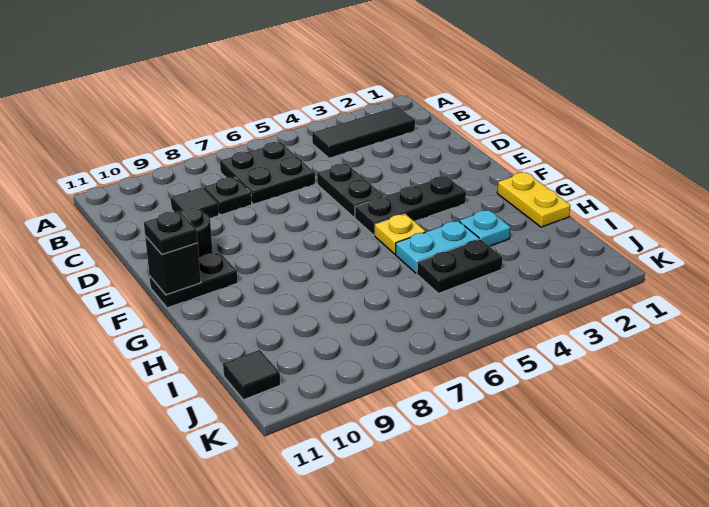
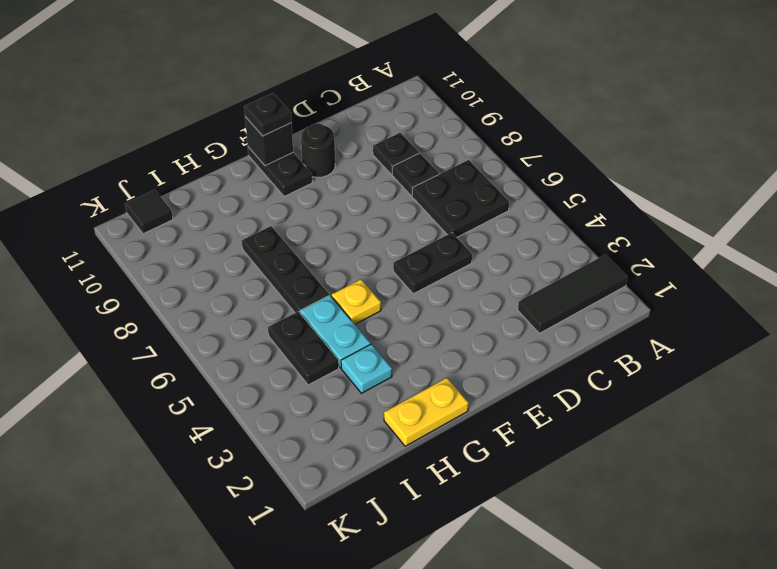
black 1x3 tile [312,107,415,158] -> black 1x3 tile turned to [518,255,627,333]
black 1x1 tile [171,188,219,218] -> black 1x1 plate [373,133,419,175]
black 1x3 plate [355,176,466,235] -> black 1x3 plate moved to [242,226,329,313]

